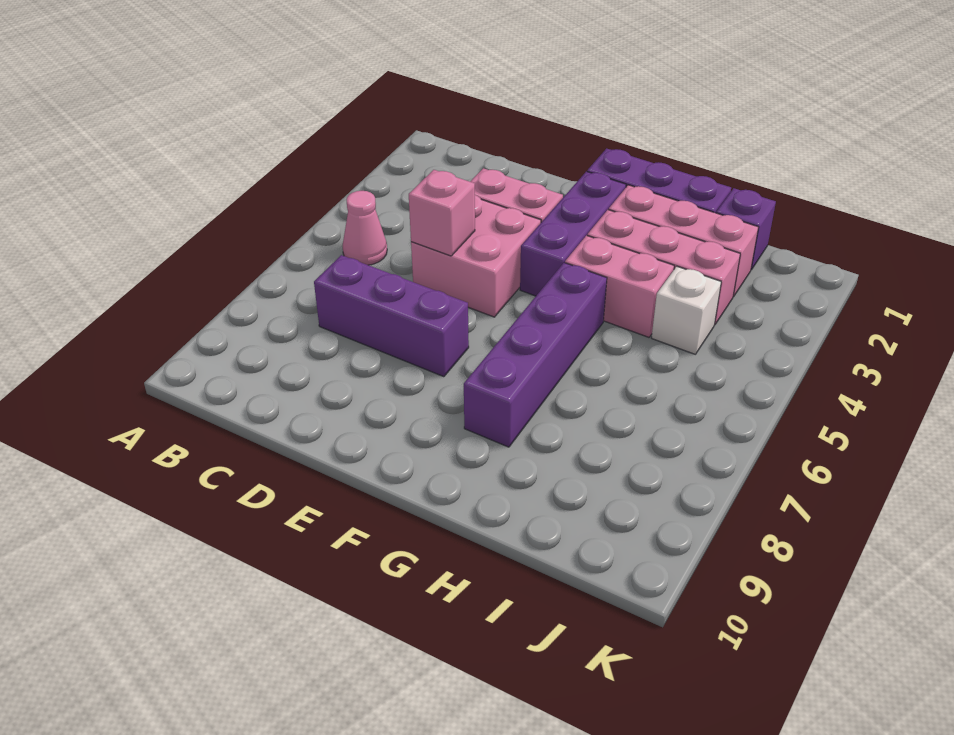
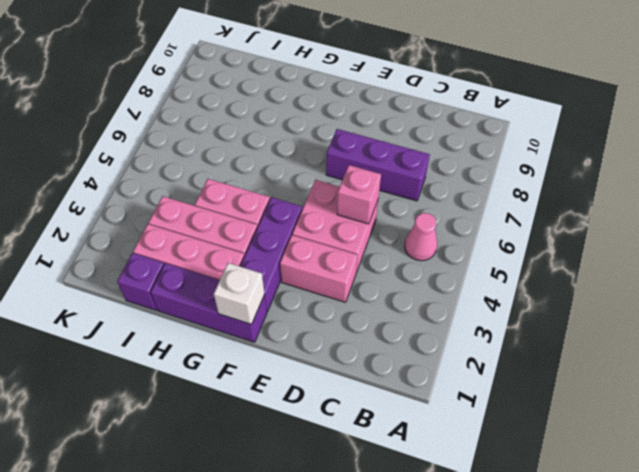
purple 1x4 brick [464,263,607,447] -> none
white 1x1 brick [652,266,721,354] -> white 1x1 brick moved to [214,263,265,324]

